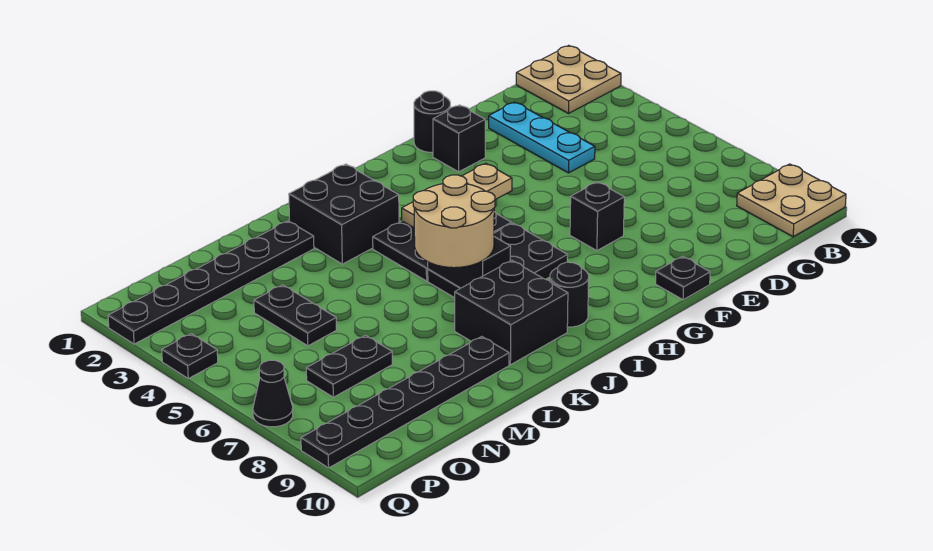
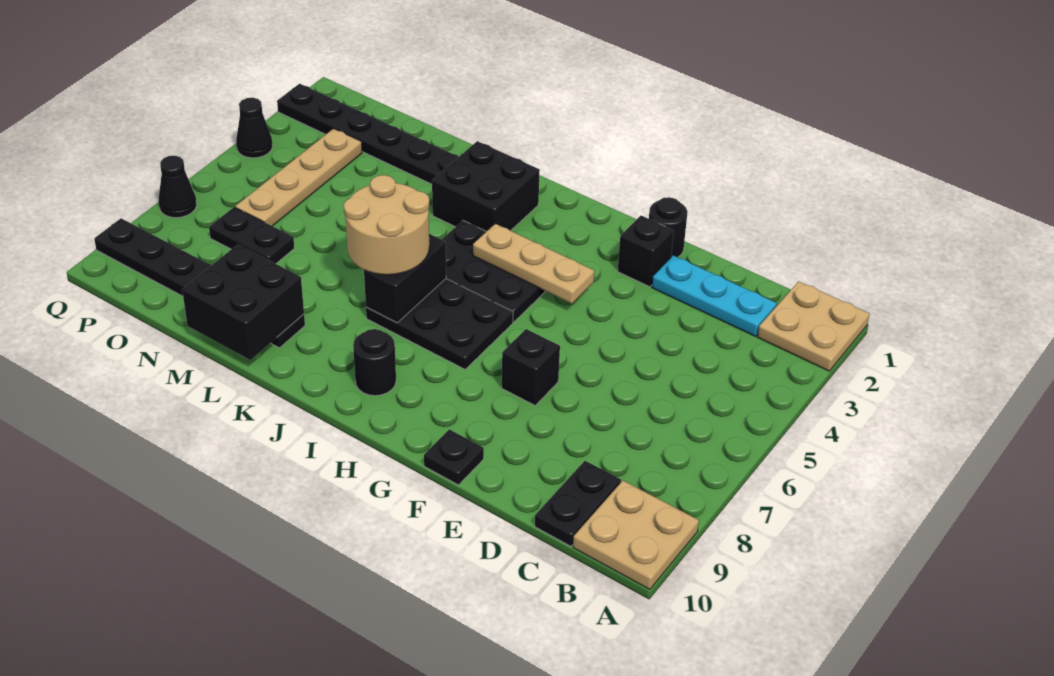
cyan 1x3 plate [489,102,595,173] -> cyan 1x3 plate turned to [652,255,777,336]
black 2x2 brick [455,260,568,365] -> black 2x2 brick moved to [182,244,304,360]
black 1x2 plate [254,285,336,346] -> black 1x2 plate moved to [535,461,621,546]
none -> tan 1x4 plate [235,129,362,226]
black 1x1 plate [162,334,218,378] -> black 1x1 cone [236,98,273,158]

